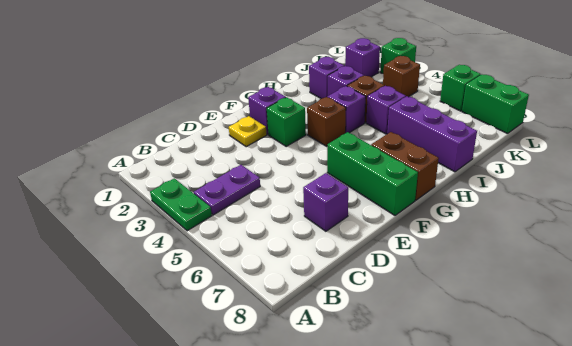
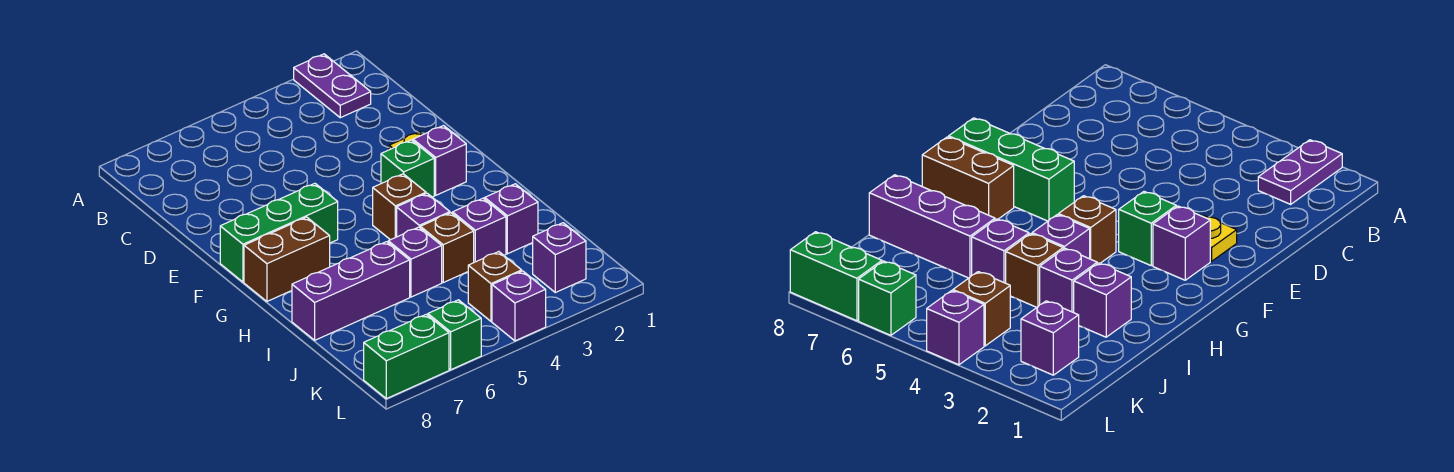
green 1x2 plate [150,178,212,231] -> none
purple 1x2 plate [194,165,260,215] -> purple 1x2 plate moved to [294,54,371,118]
purple 1x1 brick [303,173,348,231] -> purple 1x1 brick moved to [492,271,546,341]
green 1x1 brick [380,38,416,74] -> none

